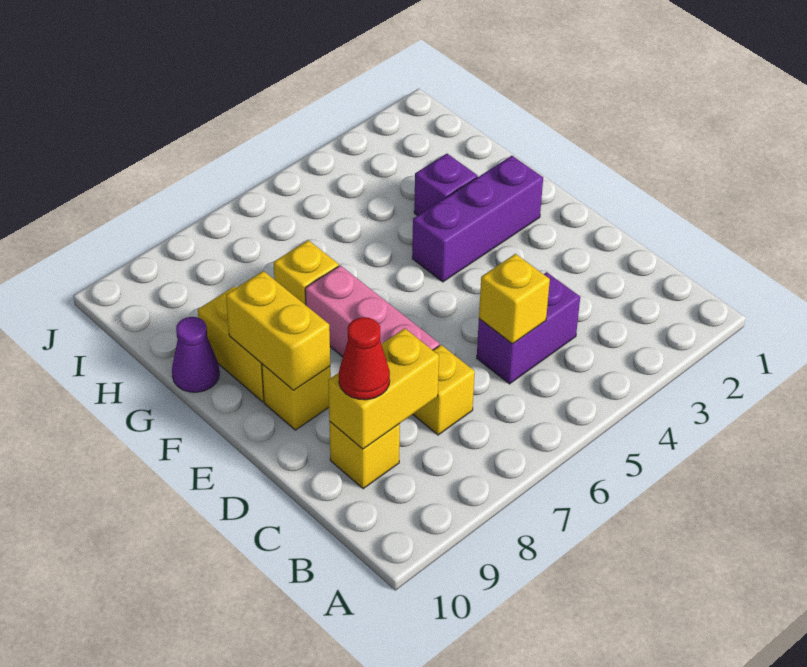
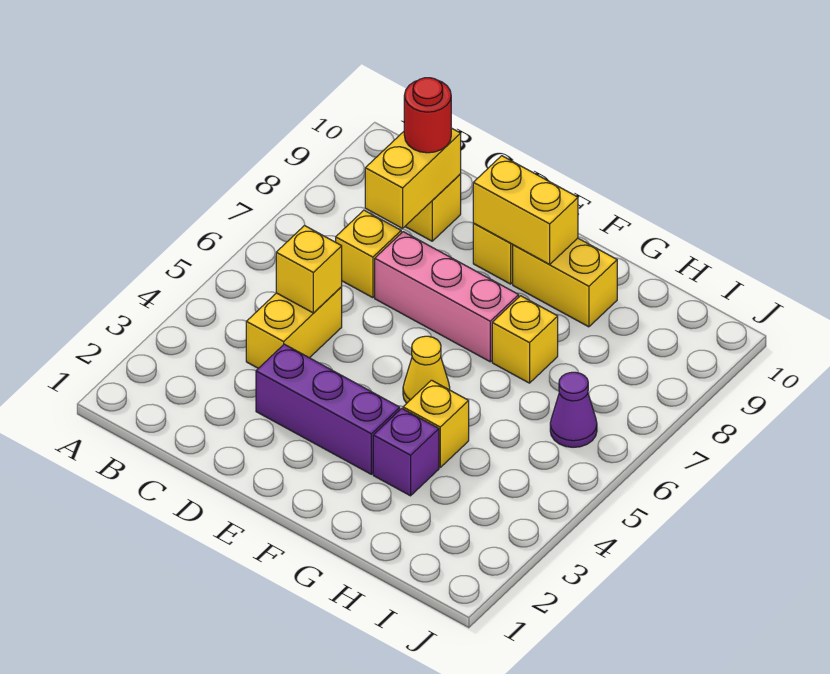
purple 1x2 brick [477,272,580,384] -> yellow 1x2 brick [246,287,342,368]
red 1x1 cone [339,317,390,400] -> red 1x1 round brick [404,78,451,153]
purple 1x3 brick [412,156,543,282] -> purple 1x3 brick turned to [256,344,400,474]
none -> yellow 1x1 cone [403,336,450,403]
none -> yellow 1x1 brick [403,380,469,467]
purple 1x1 cone [172,317,219,392] -> purple 1x1 cone moved to [550,372,597,447]

